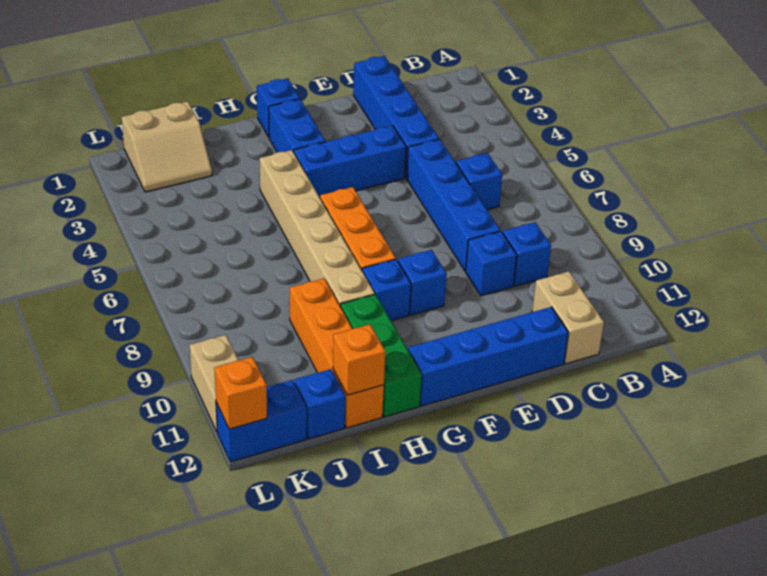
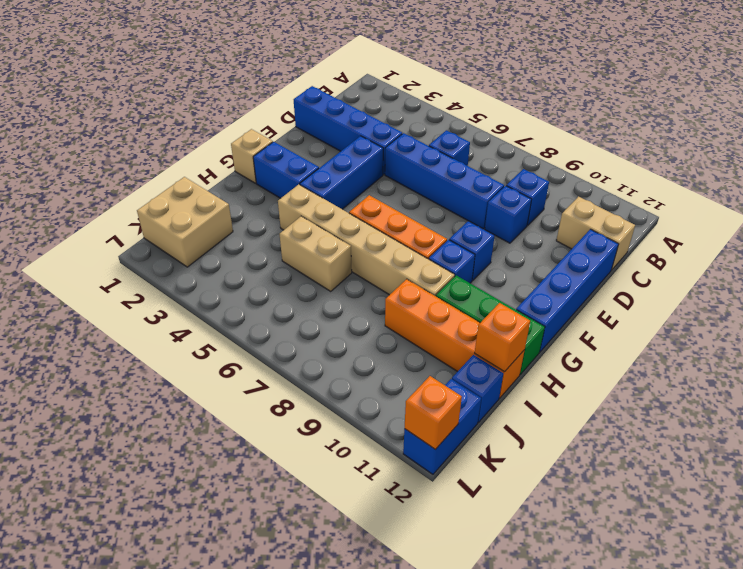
blue 1x1 brick [257,78,300,137] -> tan 1x1 brick [231,129,273,183]
tan 2x2 slope [122,101,212,192] -> tan 2x2 brick [137,177,233,267]
tan 1x2 brick [190,335,239,432] -> tan 1x2 brick moved to [280,216,352,292]

